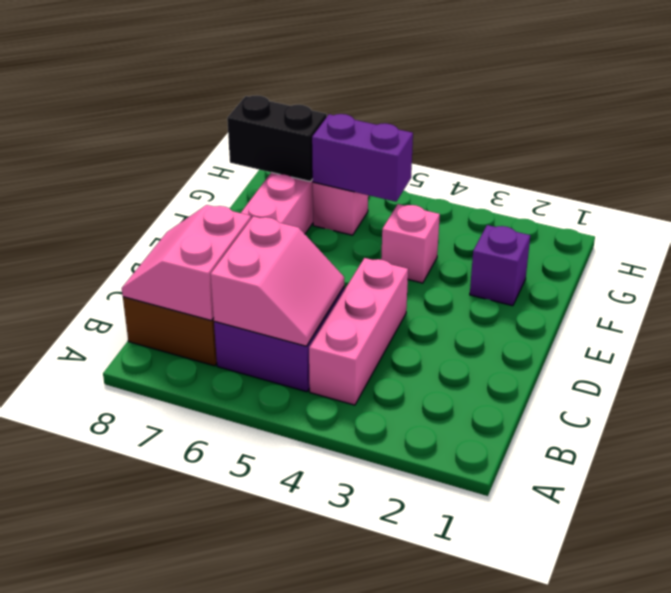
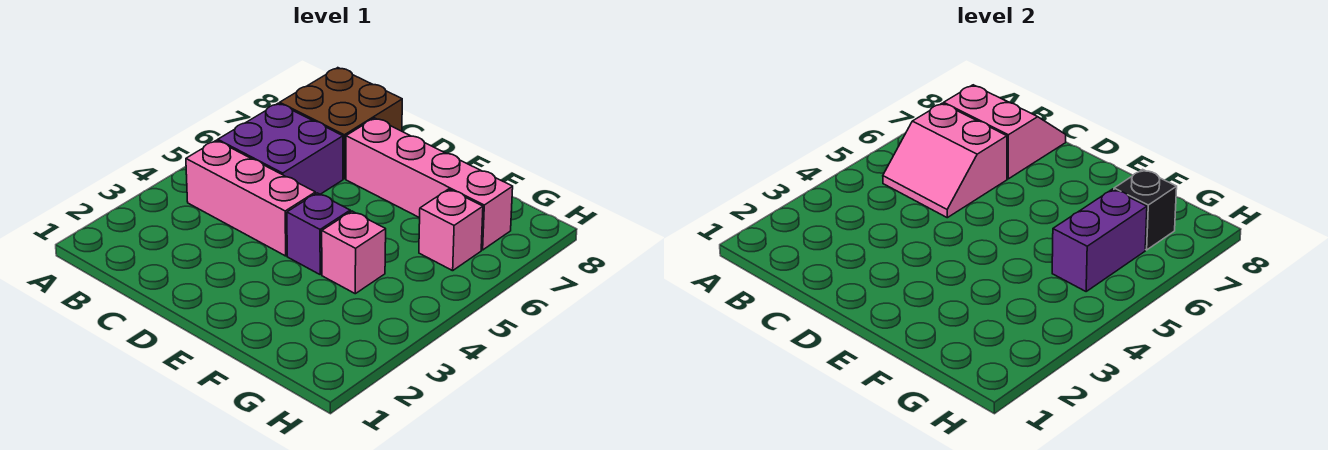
purple 1x1 brick [470,225,530,306] -> purple 1x1 brick moved to [287,193,350,274]
black 1x2 brick [227,95,327,182] -> black 1x1 brick [1114,169,1177,250]

